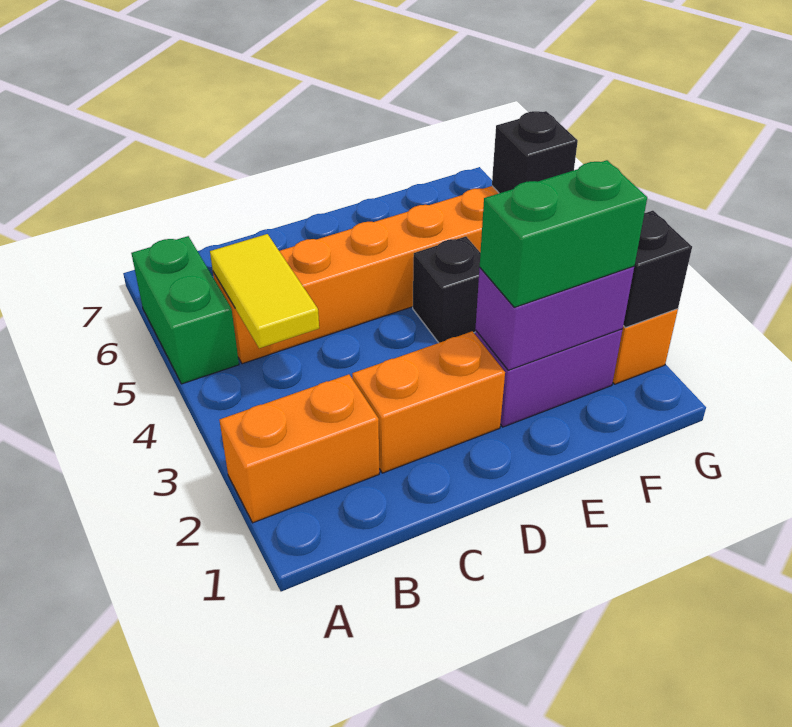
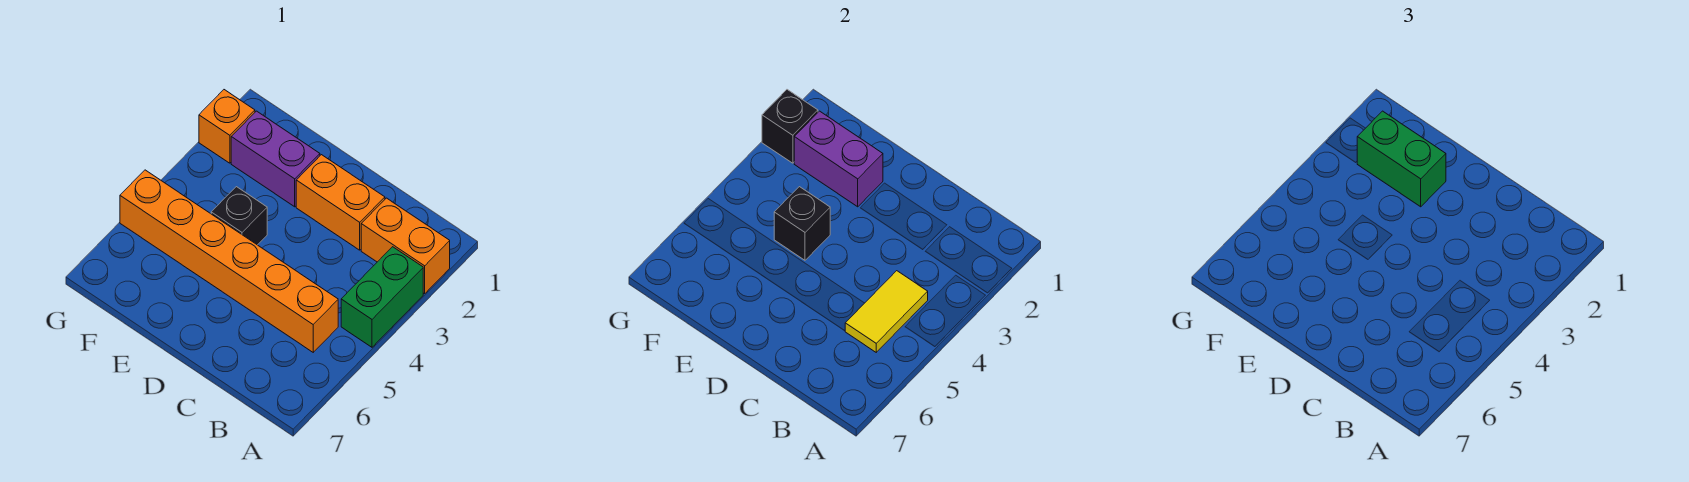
green 1x2 brick [131,236,239,384] -> green 1x2 brick moved to [341,247,423,347]
black 1x1 brick [492,111,578,193] -> black 1x1 brick moved to [774,187,830,260]

